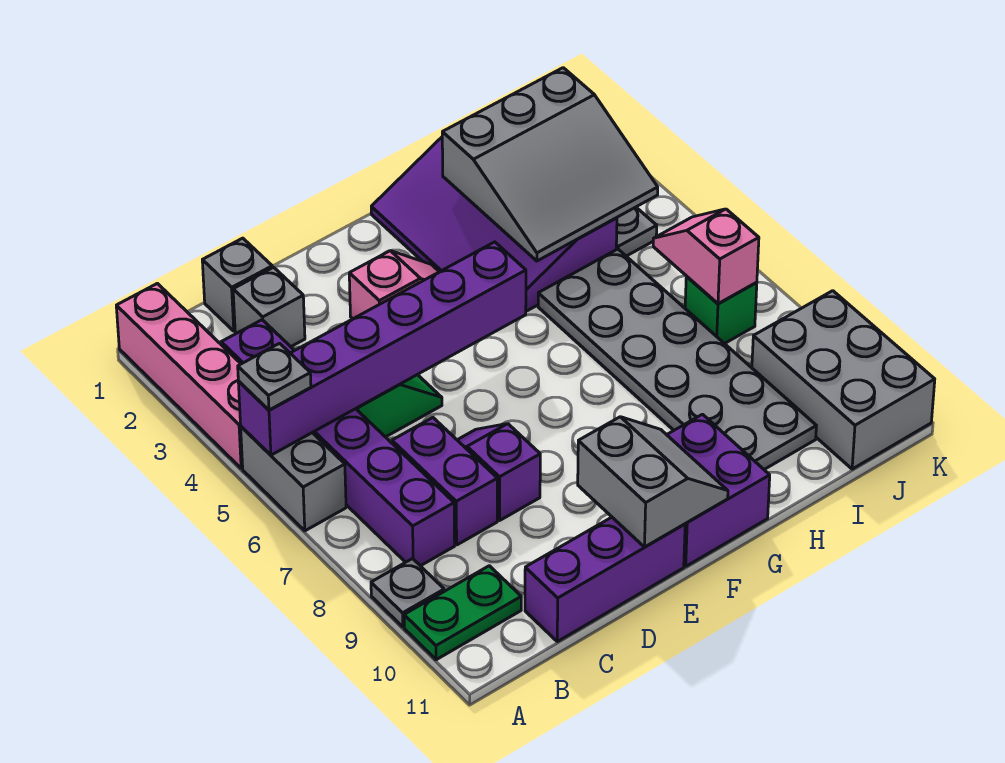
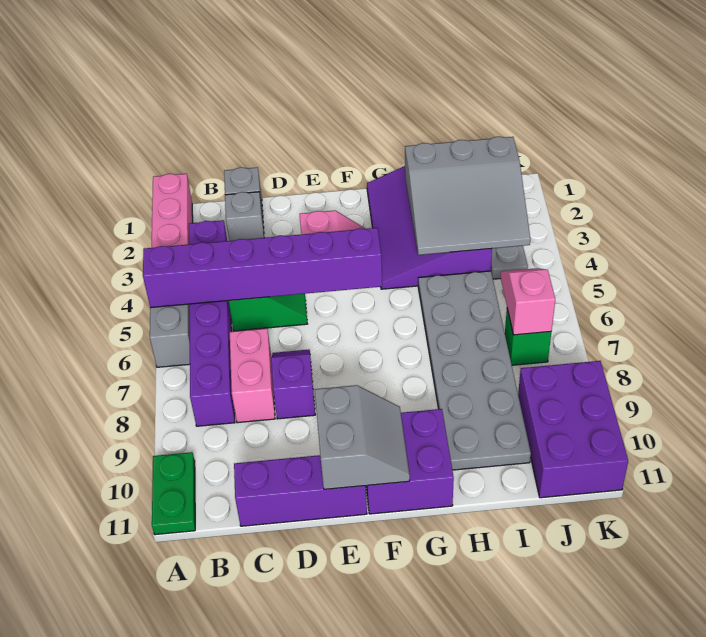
grey 1x1 plate [238,343,311,410] -> none
grey 1x1 plate [371,559,444,627] -> none
green 1x2 plate [404,566,521,660] -> green 1x2 plate turned to [152,452,195,535]
purple 1x2 brick [392,418,497,545] -> pink 1x2 brick [230,328,275,423]
grey 2x3 brick [752,291,935,469] -> purple 2x3 brick [518,361,628,498]

